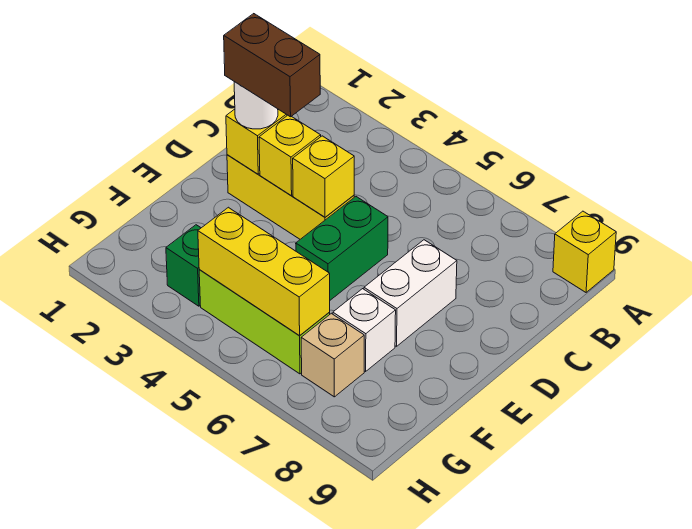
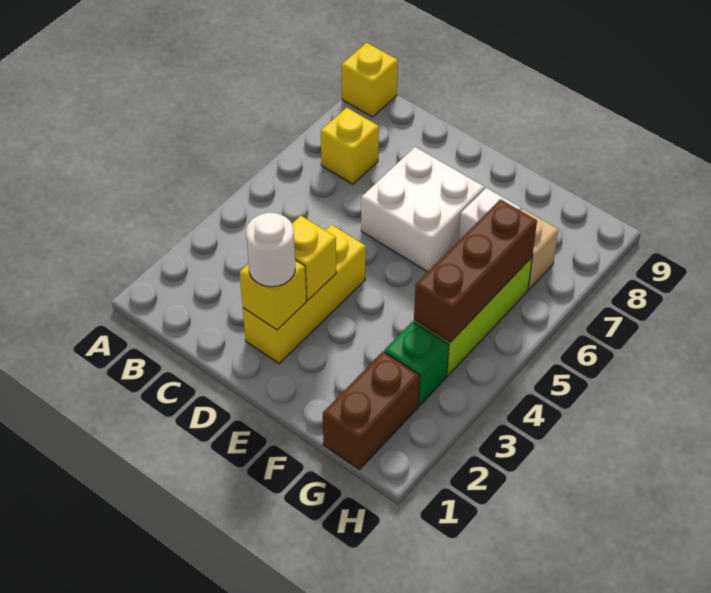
brown 1x2 brick [224,14,320,117] -> brown 1x2 brick moved to [323,352,420,470]
yellow 1x1 brick [293,136,354,217] -> yellow 1x1 brick moved to [321,108,379,184]
green 1x2 brick [296,197,388,300] -> none
white 1x2 brick [364,240,457,346] -> white 2x2 brick [361,147,484,272]
yellow 1x3 brick [198,207,330,336] -> brown 1x3 brick [414,199,537,342]

